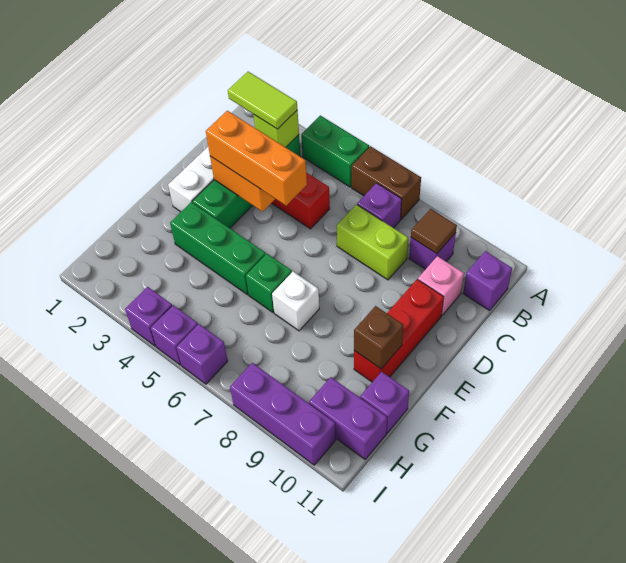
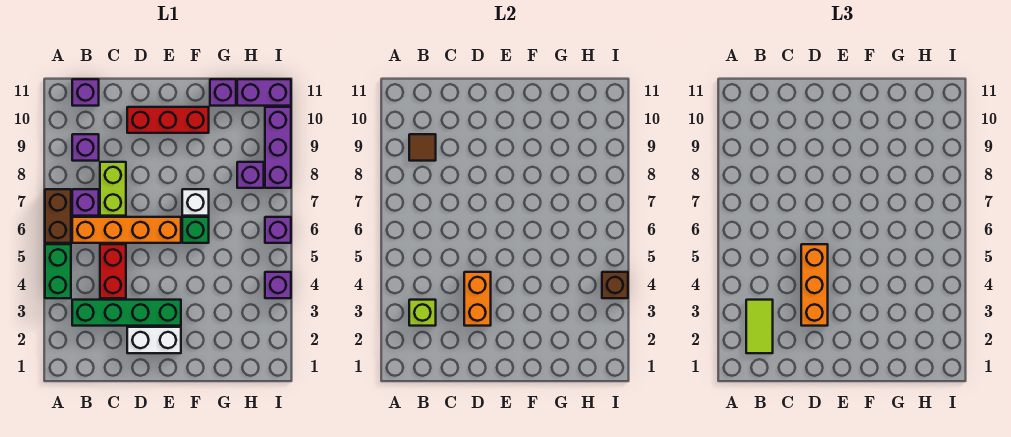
none -> orange 1x4 brick [72,217,181,243]
pink 1x1 brick [418,256,464,315] -> none
green 1x3 brick [170,202,266,295] -> none
brown 1x1 brick [354,306,403,369] -> brown 1x1 brick moved to [602,272,628,298]
purple 1x2 brick [309,377,387,459] -> purple 1x2 brick turned to [237,79,291,106]
purple 1x1 brick [151,305,198,365] -> purple 1x1 brick moved to [237,162,264,188]

